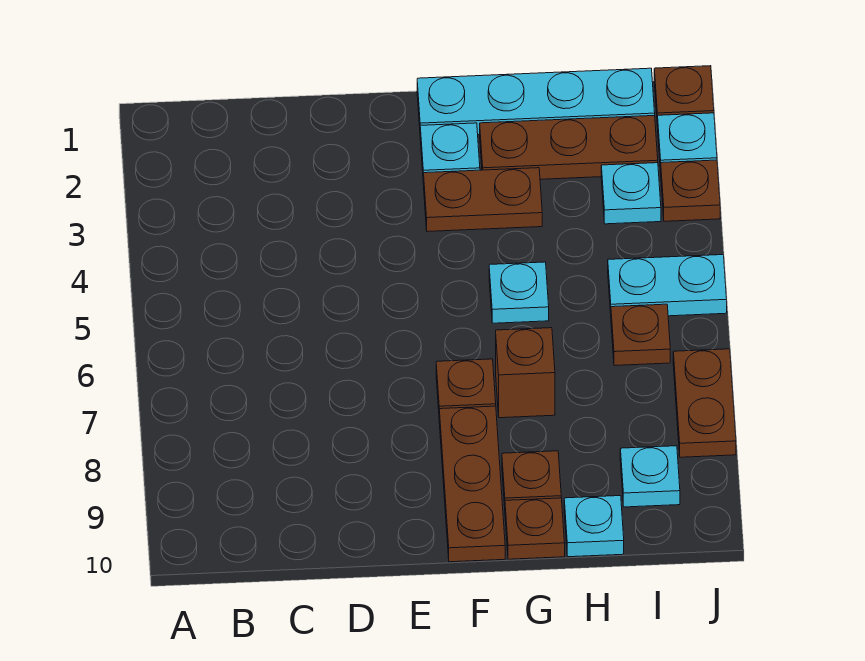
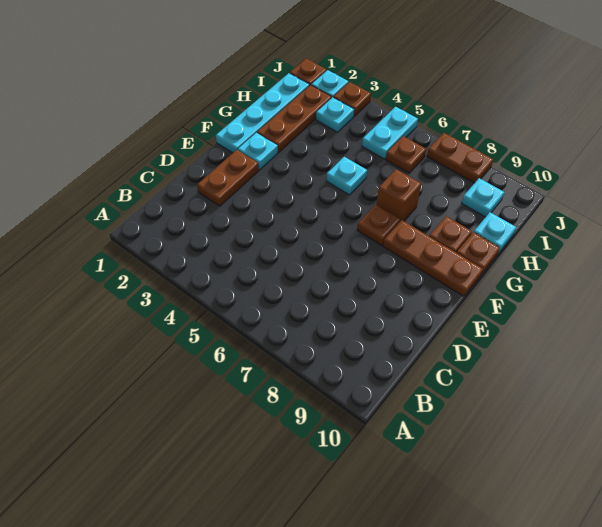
brown 1x2 plate [424,168,542,232] -> brown 1x2 plate moved to [197,150,259,206]

